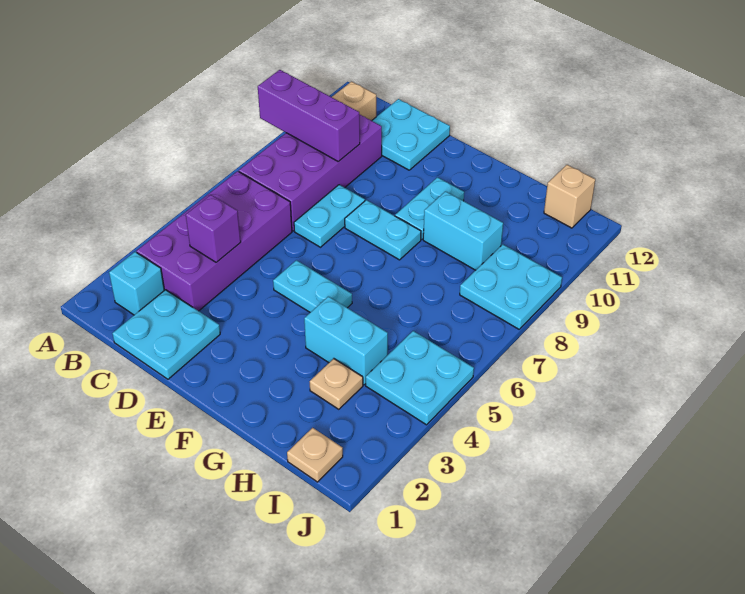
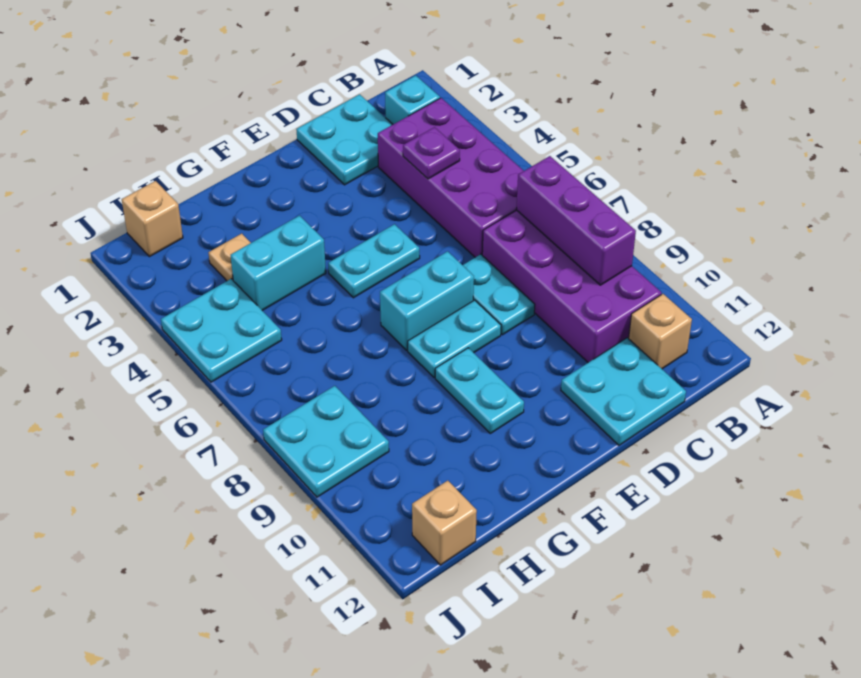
purple 1x3 brick [258,70,360,162] -> purple 1x3 brick turned to [516,156,636,285]
purple 1x1 brick [186,195,241,262] -> purple 1x1 plate [403,127,460,179]
cyan 1x2 brick [423,191,503,270] -> cyan 1x2 brick moved to [380,251,474,350]
tan 1x1 plate [287,428,343,482] -> tan 1x1 brick [122,181,183,257]

